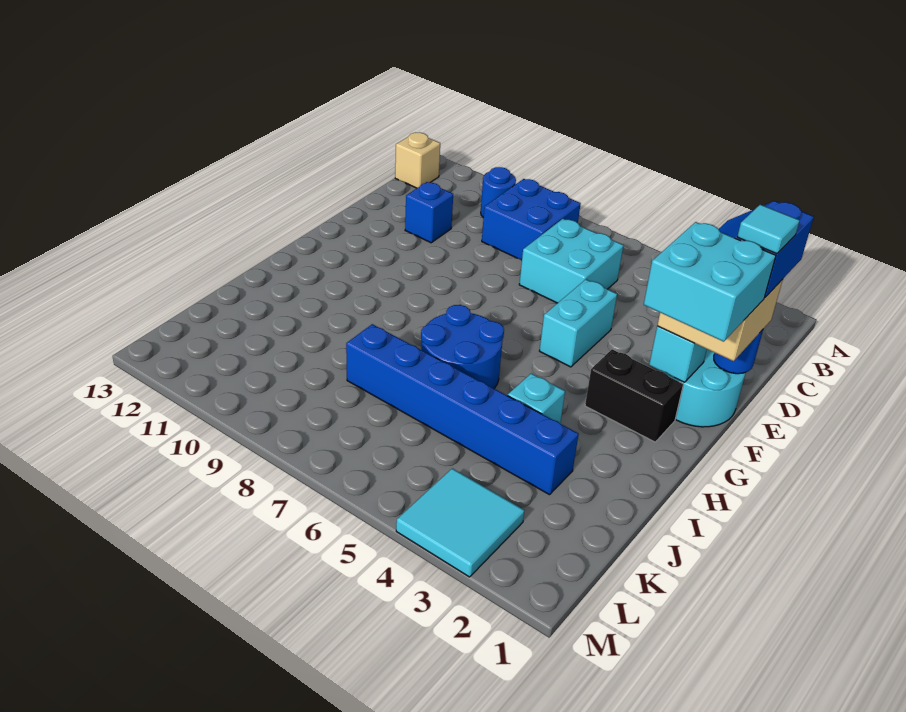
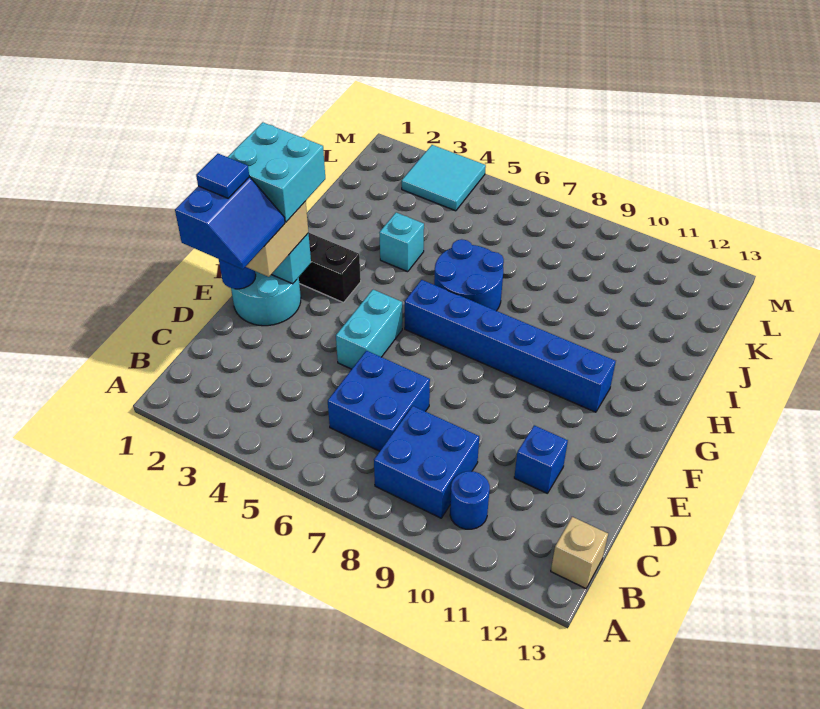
cyan 2x2 brick [519,219,623,303] -> blue 2x2 brick [328,351,430,451]
cyan 1x1 tile [737,205,800,254] -> blue 1x1 tile [196,154,249,198]
blue 1x6 brick [346,324,579,495] -> blue 1x6 brick moved to [405,280,616,412]

